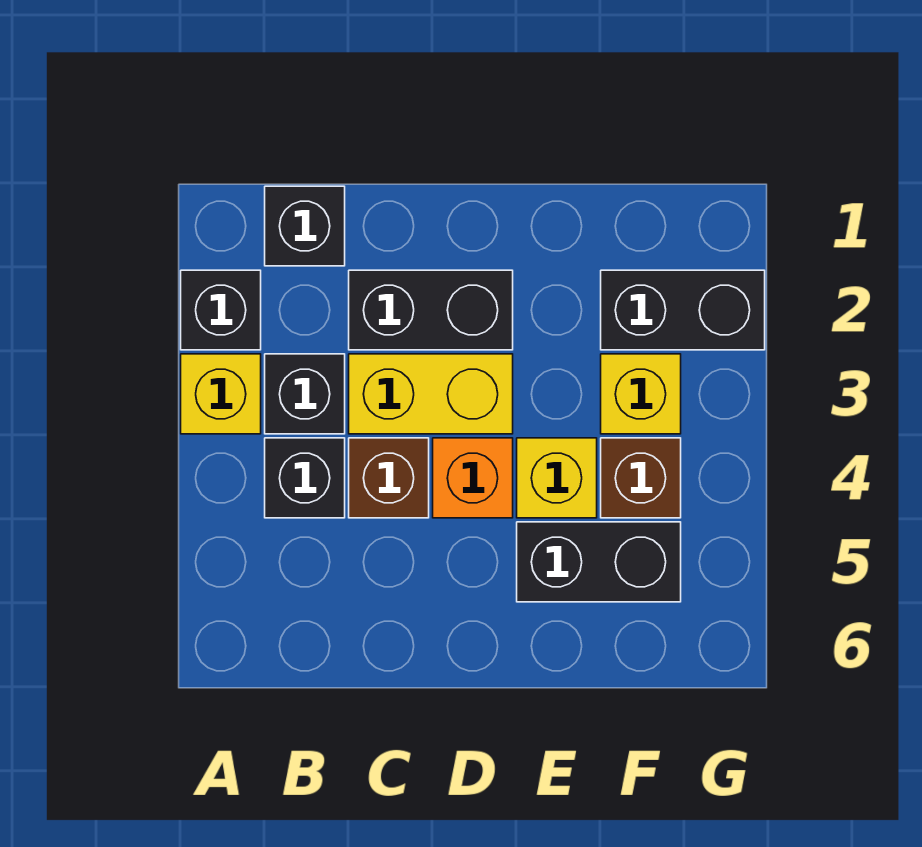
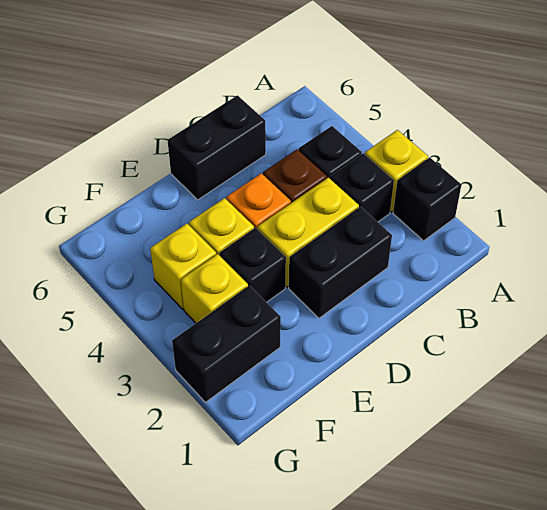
black 1x1 brick [265,186,345,266] -> black 1x1 brick moved to [220,228,286,302]
black 1x2 brick [517,522,681,602] -> black 1x2 brick moved to [167,95,266,200]
brown 1x1 brick [601,438,681,518] -> yellow 1x1 brick [150,224,216,309]

